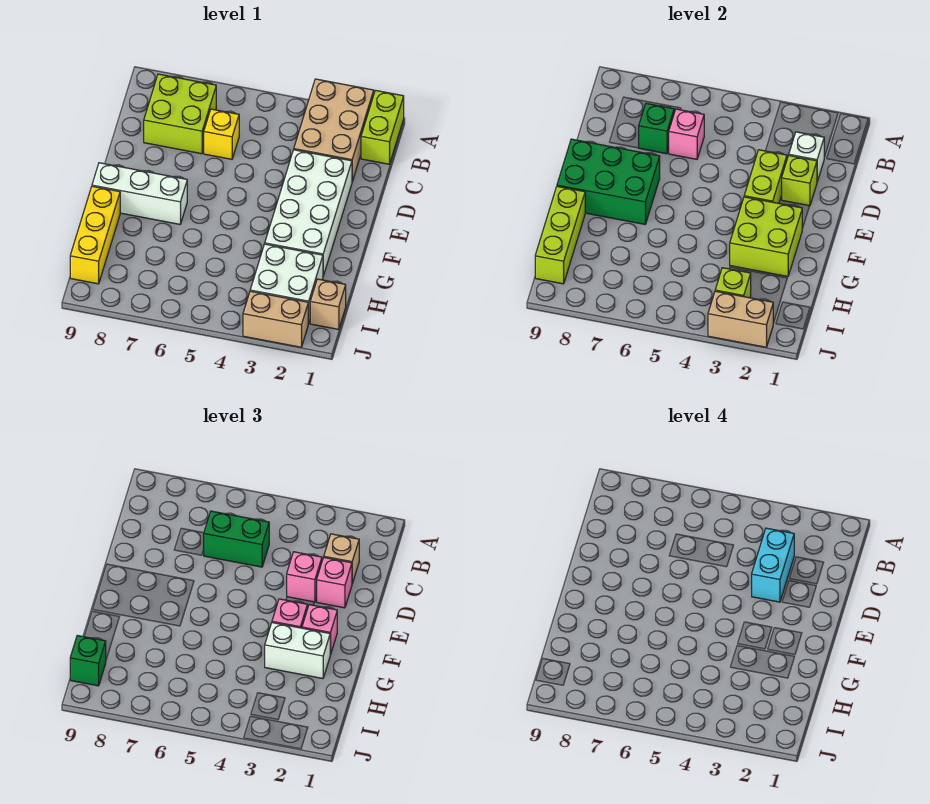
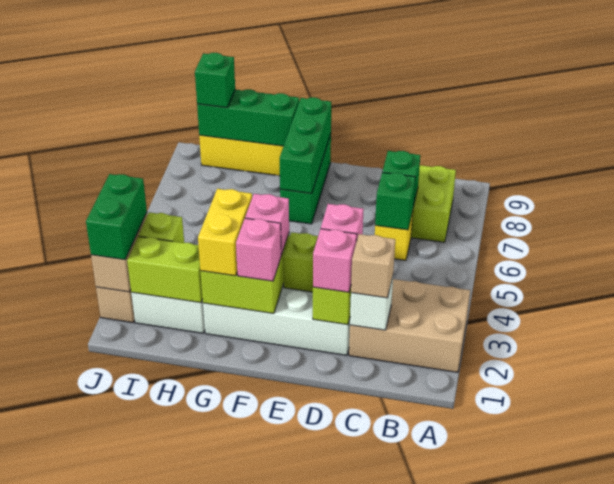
lime 1x2 brick [361,90,404,164] -> lime 1x2 brick moved to [127,236,203,303]
cyan 1x2 brick [752,528,794,602] -> none
green 1x2 brick [203,511,269,567] -> green 1x2 brick moved to [86,174,147,260]
pink 1x1 brick [669,109,704,159] -> green 1x1 brick [375,172,415,230]
green 2x3 brick [557,139,660,224] -> green 1x3 brick [280,97,331,193]
white 1x3 brick [92,163,187,224] -> green 1x3 brick [280,134,331,224]
white 1x2 brick [265,623,330,679] -> yellow 1x2 brick [198,189,252,276]
lime 1x3 brick [535,186,585,284] -> green 1x3 brick [197,89,299,146]
tan 1x1 brick [310,279,346,329] -> none

